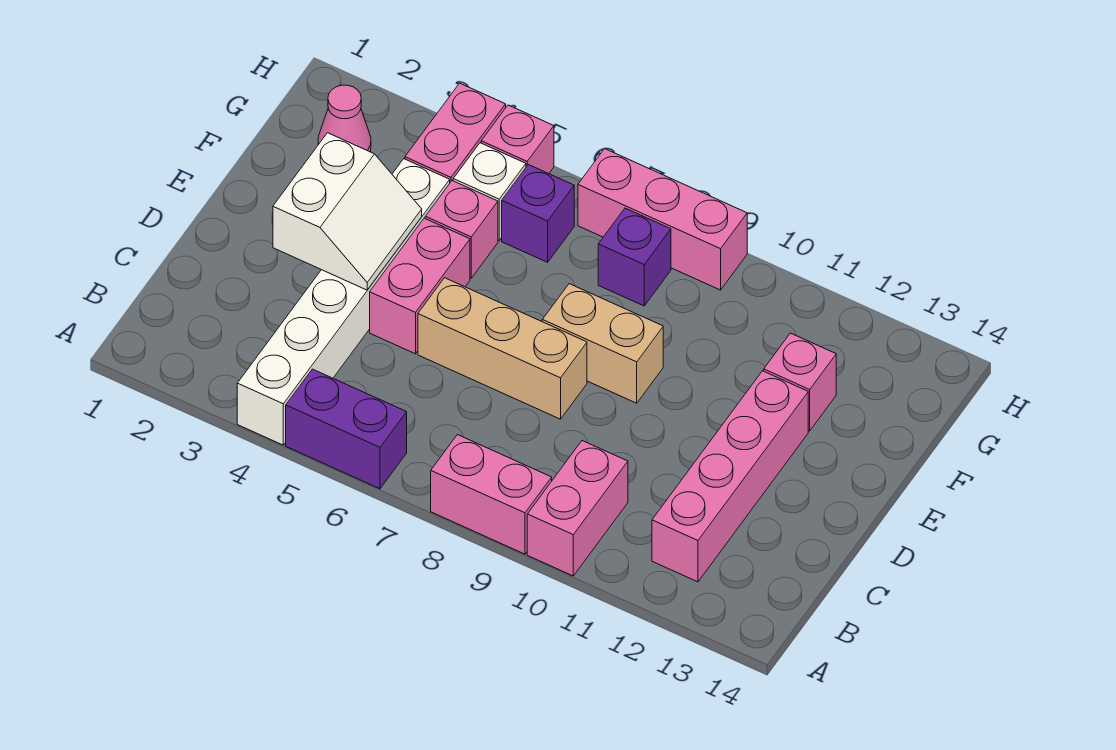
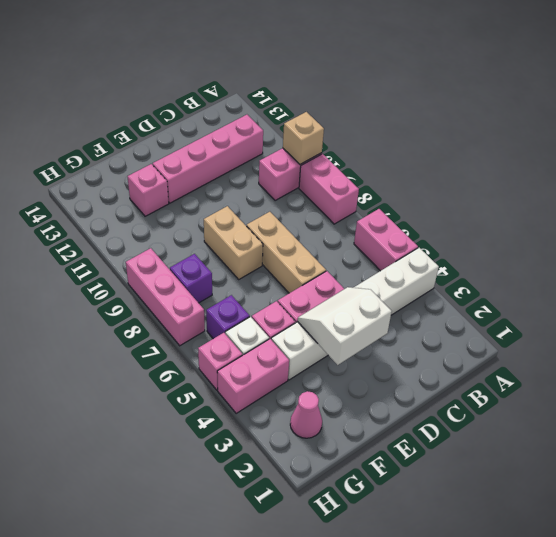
purple 1x2 brick [286,369,407,489] -> pink 1x2 brick [354,209,418,271]
none -> tan 1x1 brick [283,112,324,164]

